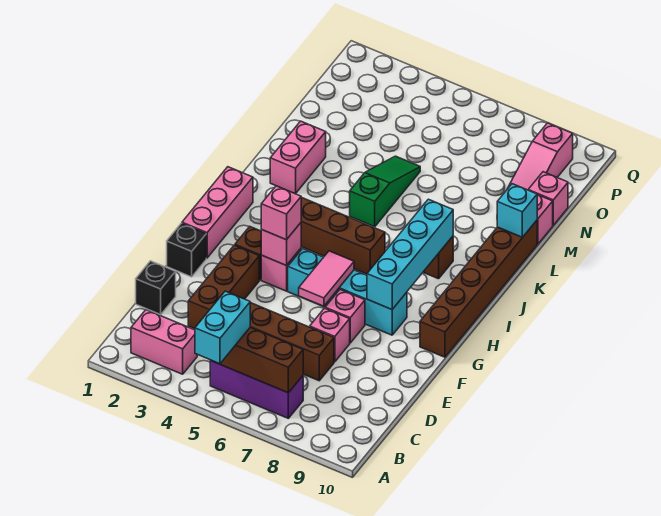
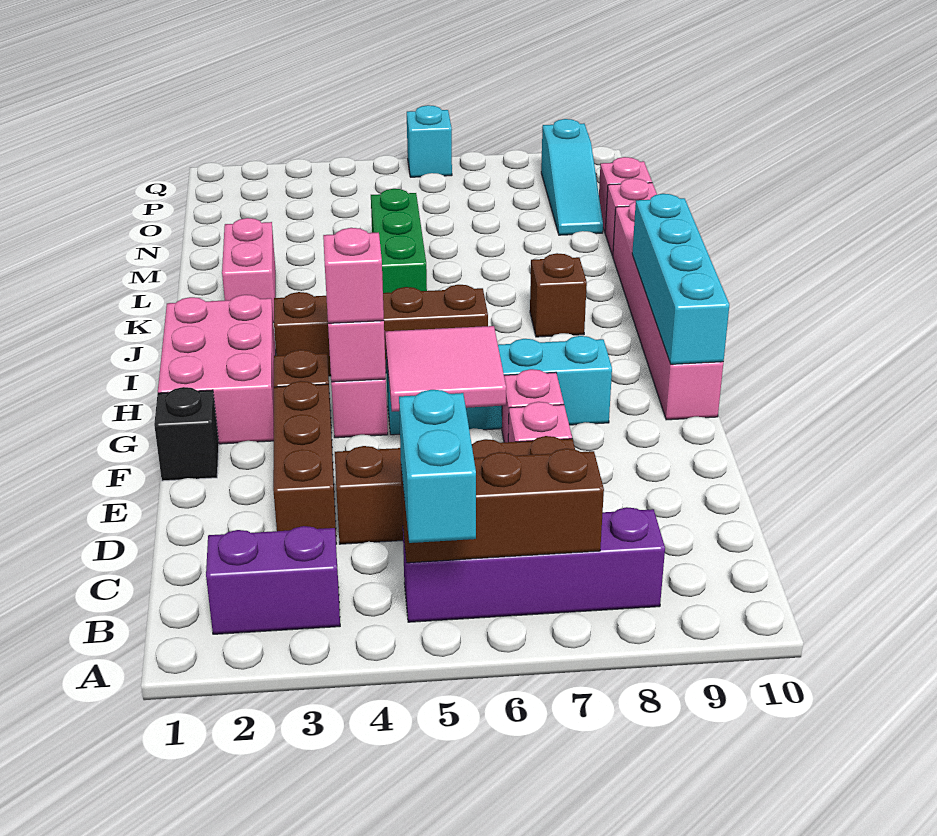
pink 1x2 brick [131,310,197,374] -> purple 1x2 brick [206,526,340,634]
purple 1x3 brick [210,361,303,418] -> purple 1x4 brick [403,507,665,622]
black 1x1 brick [136,261,176,315] -> none
pink 1x2 tile [299,251,354,306] -> pink 2x2 tile [385,326,506,412]
pink 1x3 brick [182,167,253,258] -> pink 2x3 brick [158,295,276,444]
cyan 1x4 brick [367,199,453,309] -> cyan 1x4 brick moved to [632,194,729,364]
brown 1x6 brick [420,220,537,357] -> pink 1x6 brick [613,202,723,420]
green 1x3 slope [350,156,420,227] -> green 1x3 brick [371,189,427,293]
cyan 1x1 brick [497,184,537,237] -> cyan 1x1 brick moved to [407,105,452,177]
pink 1x3 slope [508,123,573,190] -> cyan 1x3 slope [541,119,603,235]

